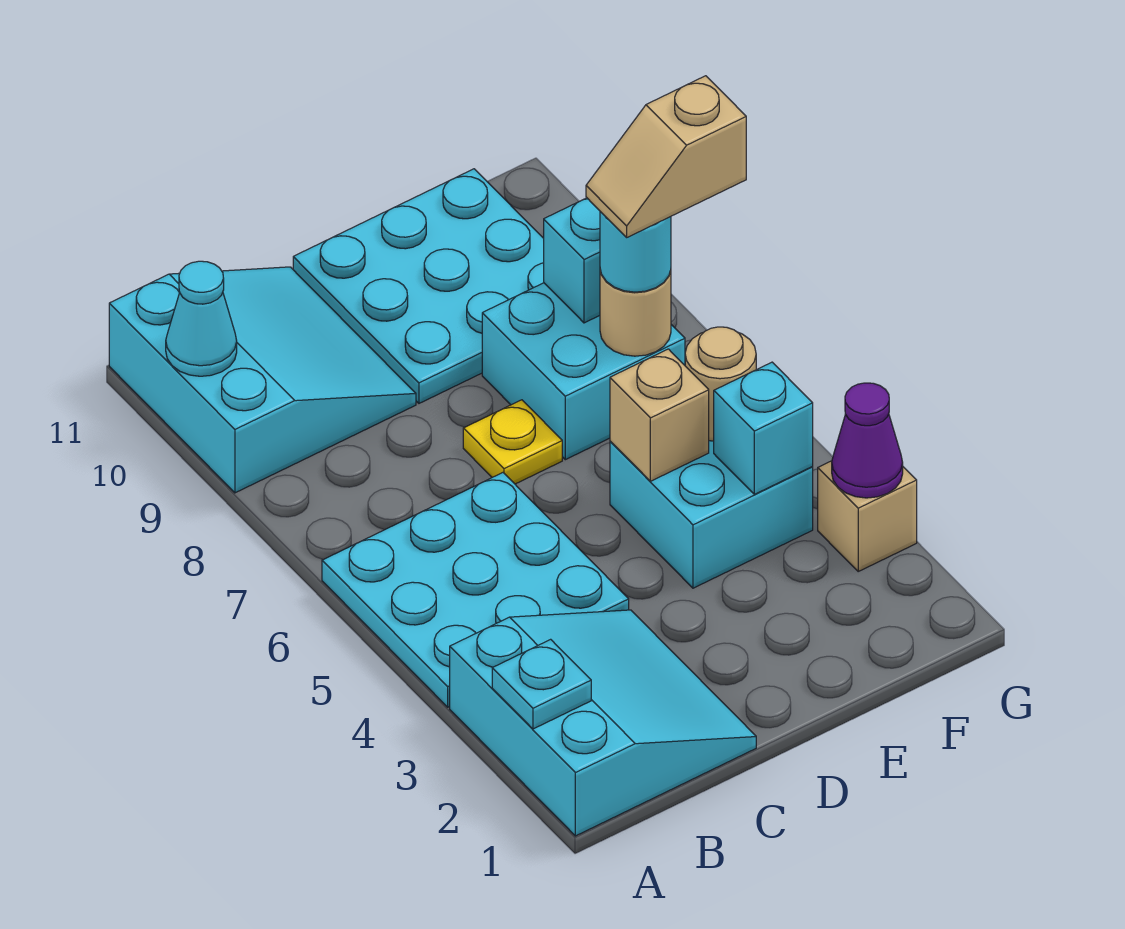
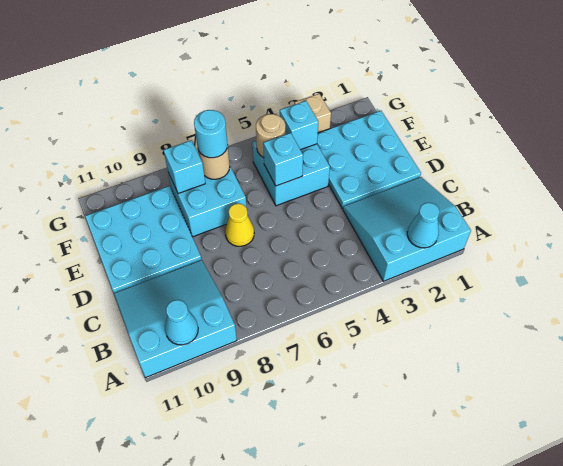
cyan 1x1 plate [492,639,591,729] -> cyan 1x1 cone [407,203,440,248]
cyan 3x3 plate [322,473,629,707] -> cyan 3x3 plate moved to [317,111,421,208]
yellow 1x1 plate [463,400,562,484] -> yellow 1x1 cone [225,204,254,246]
tan 1x1 brick [610,349,709,481] -> cyan 1x1 brick [263,133,303,186]
tan 1x2 slope [586,76,746,237] -> none
purple 1x1 cone [832,383,903,498] -> none

